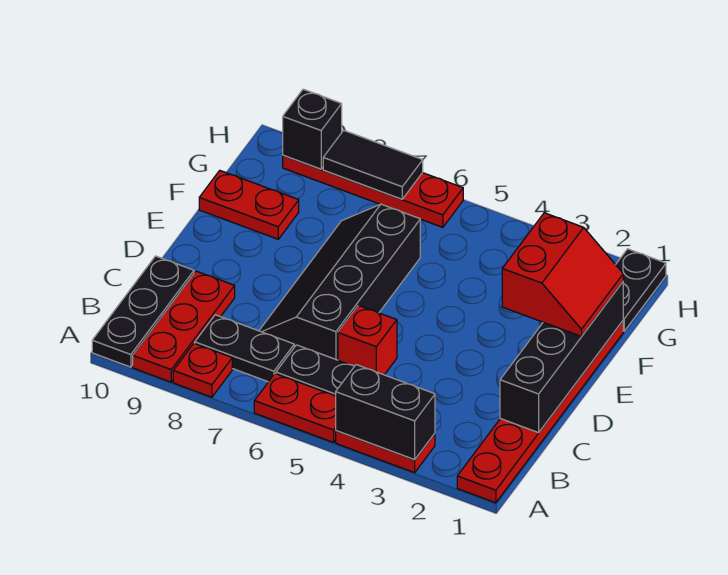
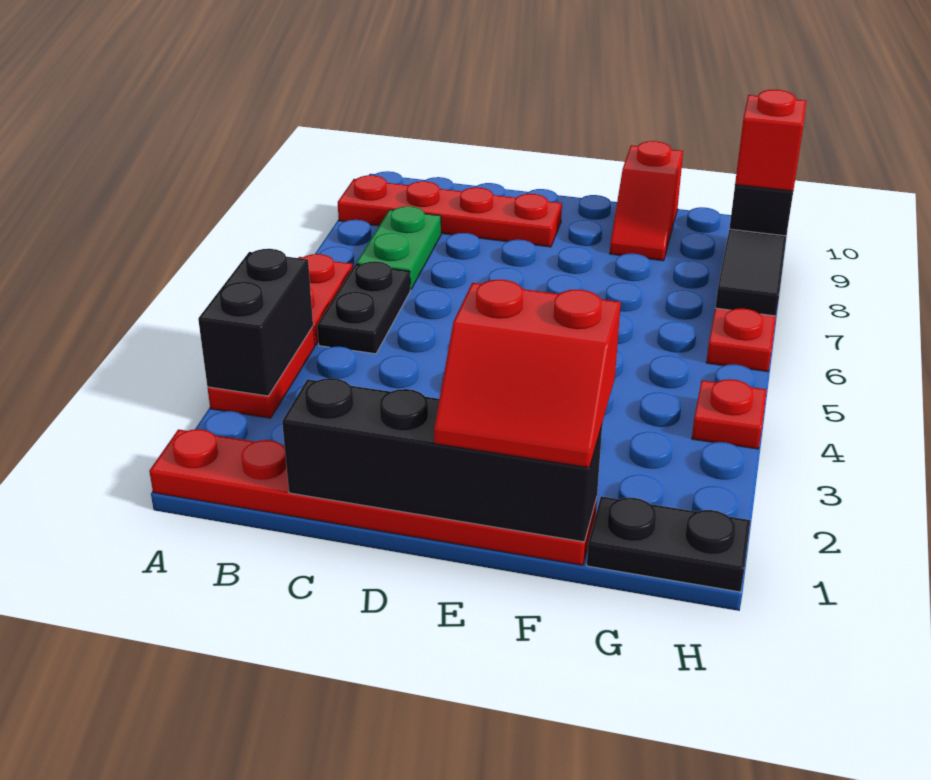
red 1x1 plate [173,343,232,397] -> red 1x1 plate moved to [692,379,767,449]
red 1x3 plate [133,271,235,382] -> red 1x4 plate [338,175,562,247]
black 1x3 plate [92,256,194,367] -> none
black 1x2 plate [195,315,294,382] -> green 1x2 plate [356,206,441,289]
red 1x1 brick [338,305,397,375] -> red 1x1 brick moved to [735,90,806,191]
black 2x4 slope [259,204,420,360] -> none
red 1x2 plate [199,171,299,239] -> red 1x2 slope [610,141,683,261]

